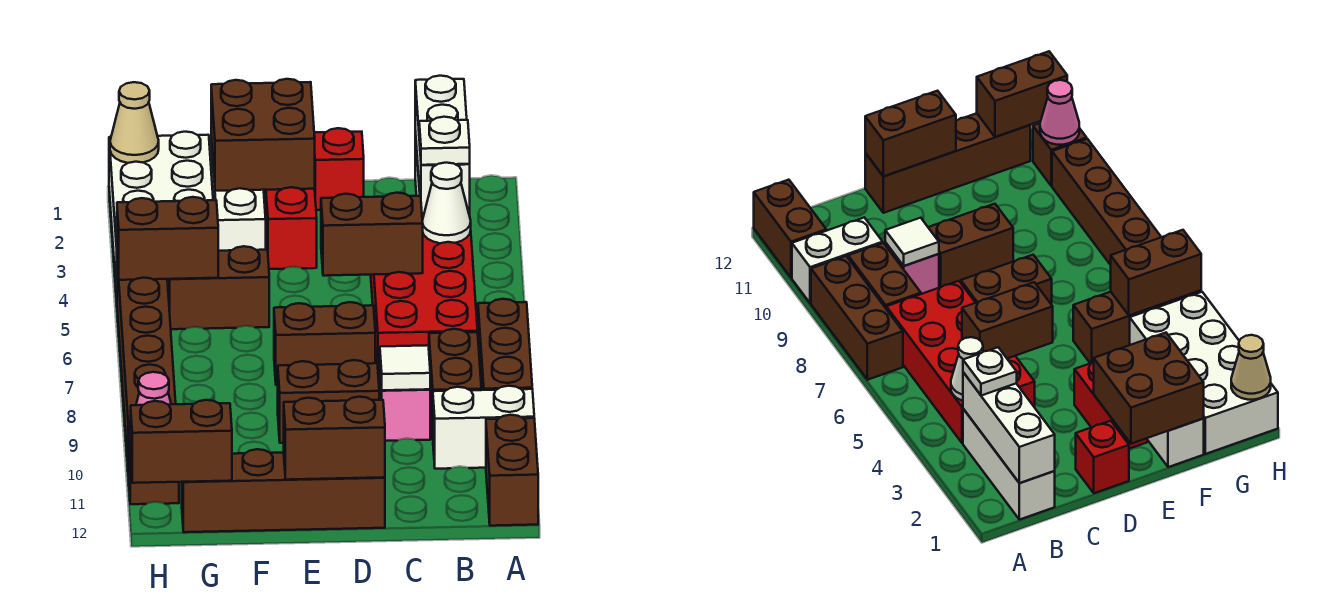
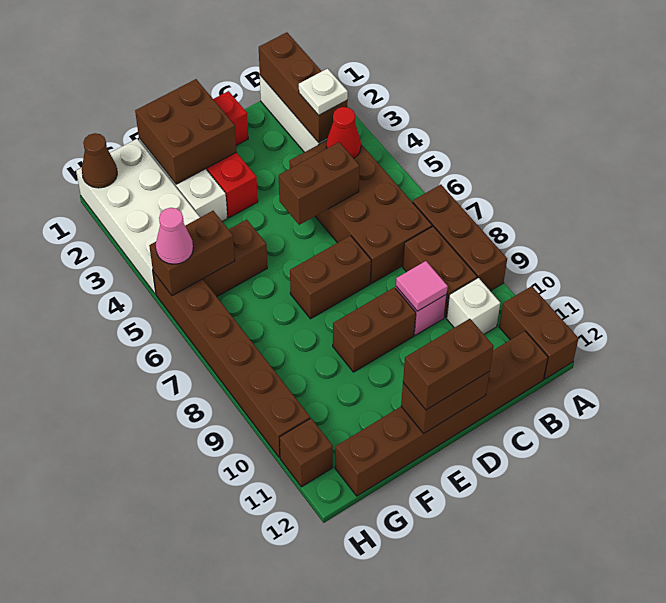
white 1x2 brick [433,386,534,469] -> white 1x1 brick [447,278,500,334]
white 1x3 brick [415,76,470,215] -> brown 1x3 brick [259,32,347,143]
red 2x4 brick [371,217,478,383] -> brown 2x4 brick [289,141,432,283]
white 1x1 cone [422,163,471,243] -> red 1x1 cone [326,107,361,158]
white 1x1 tile [380,345,430,390] -> pink 1x1 tile [396,261,448,311]
brown 1x4 brick [182,449,385,532] -> brown 1x6 brick [335,331,548,496]
brown 1x2 brick [130,400,232,483] -> brown 1x2 brick moved to [403,319,494,410]
tan 1x1 cone [110,82,159,163] -> brown 1x1 cone [82,133,117,188]
pink 1x1 cone [129,372,171,443] -> pink 1x1 cone moved to [156,208,193,264]

